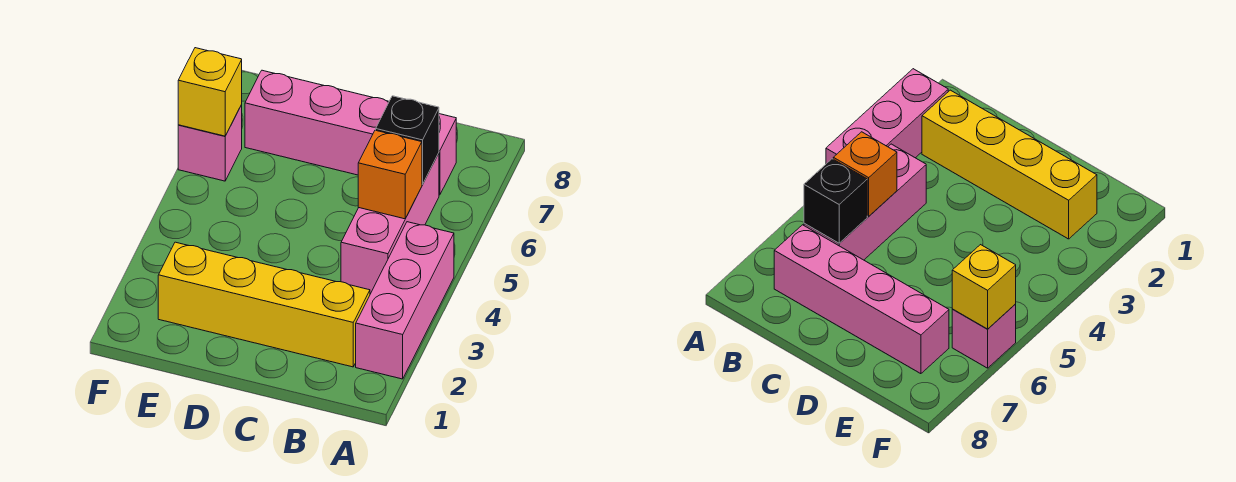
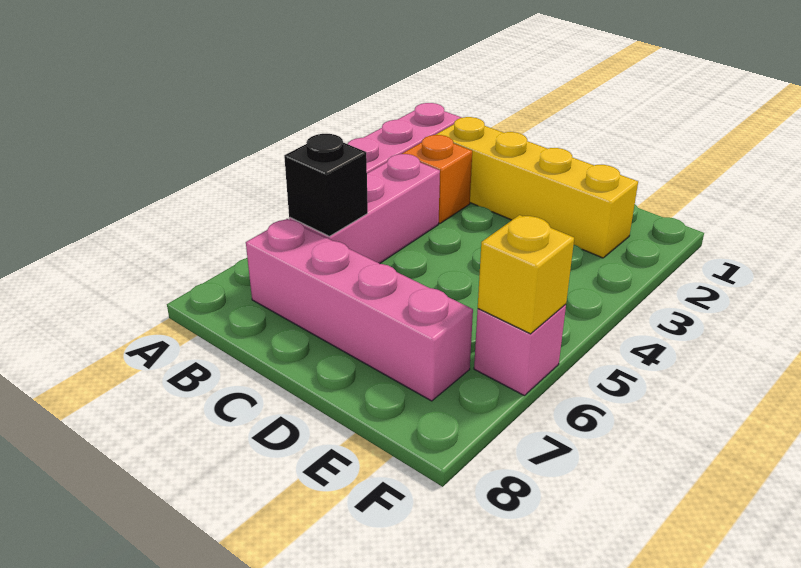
orange 1x1 brick [358,130,422,219] -> orange 1x1 brick moved to [402,135,472,224]

